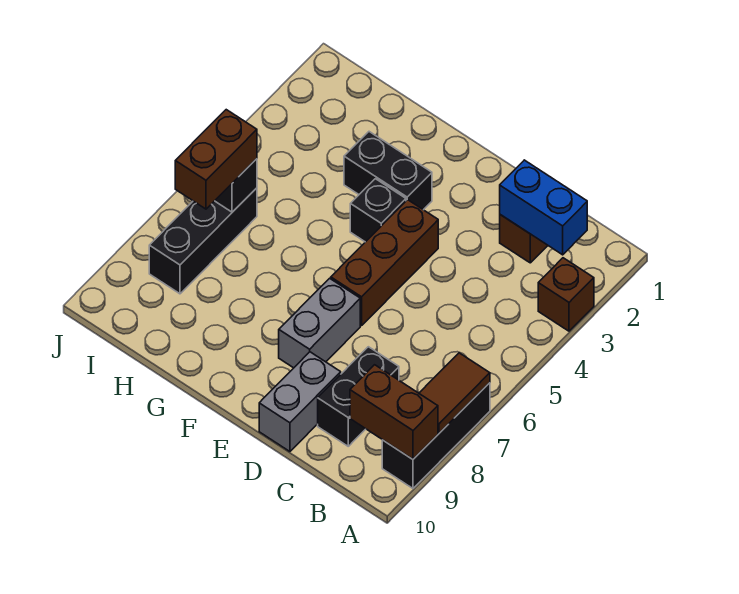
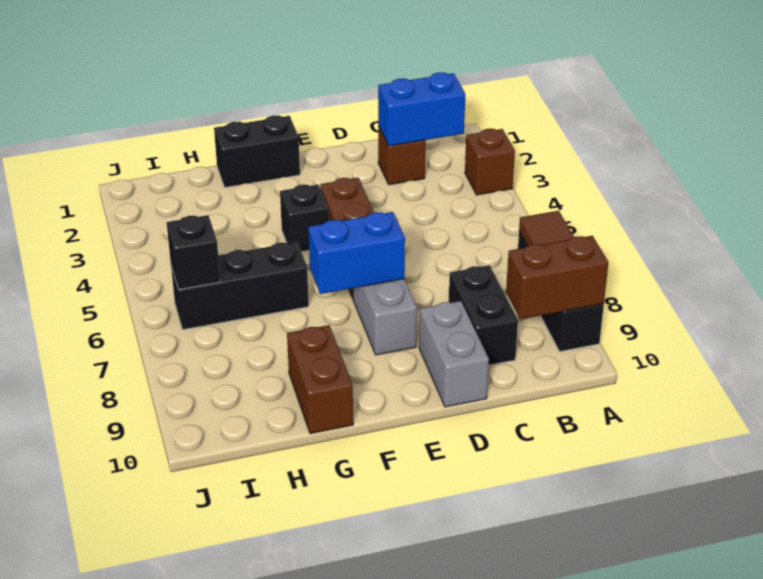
none -> blue 1x2 brick [308,212,405,294]
black 1x2 brick [344,132,432,210] -> black 1x2 brick moved to [214,115,300,187]
black 1x3 brick [149,188,257,294] -> black 1x3 brick turned to [171,242,309,330]
brown 1x2 brick [175,110,257,209] -> brown 1x2 brick moved to [287,325,353,434]

